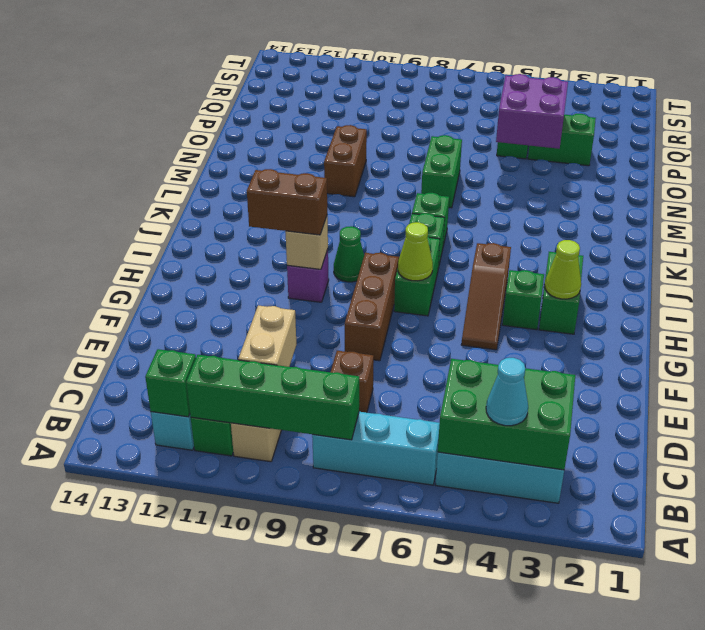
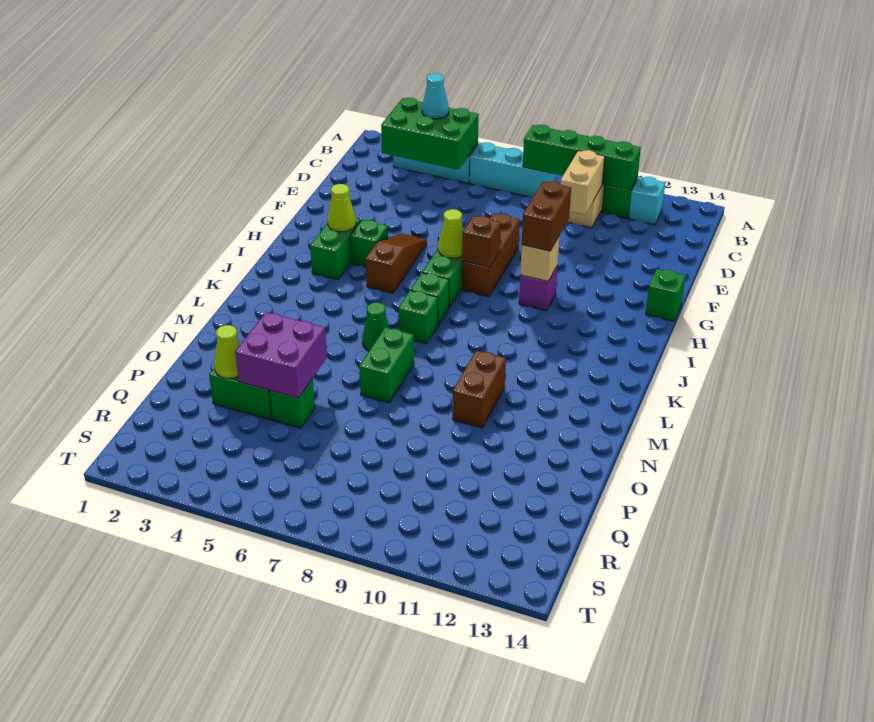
green 1x1 brick [145,349,196,417] -> green 1x1 brick moved to [646,269,685,321]
brown 1x1 brick [331,351,374,413] -> brown 1x1 brick moved to [462,216,501,268]
brown 1x2 brick [247,169,327,235] -> brown 1x2 brick turned to [522,181,571,251]
green 1x1 cone [334,226,364,282] -> green 1x1 cone moved to [362,302,389,351]
none -> lime 1x1 cone [214,325,240,378]

